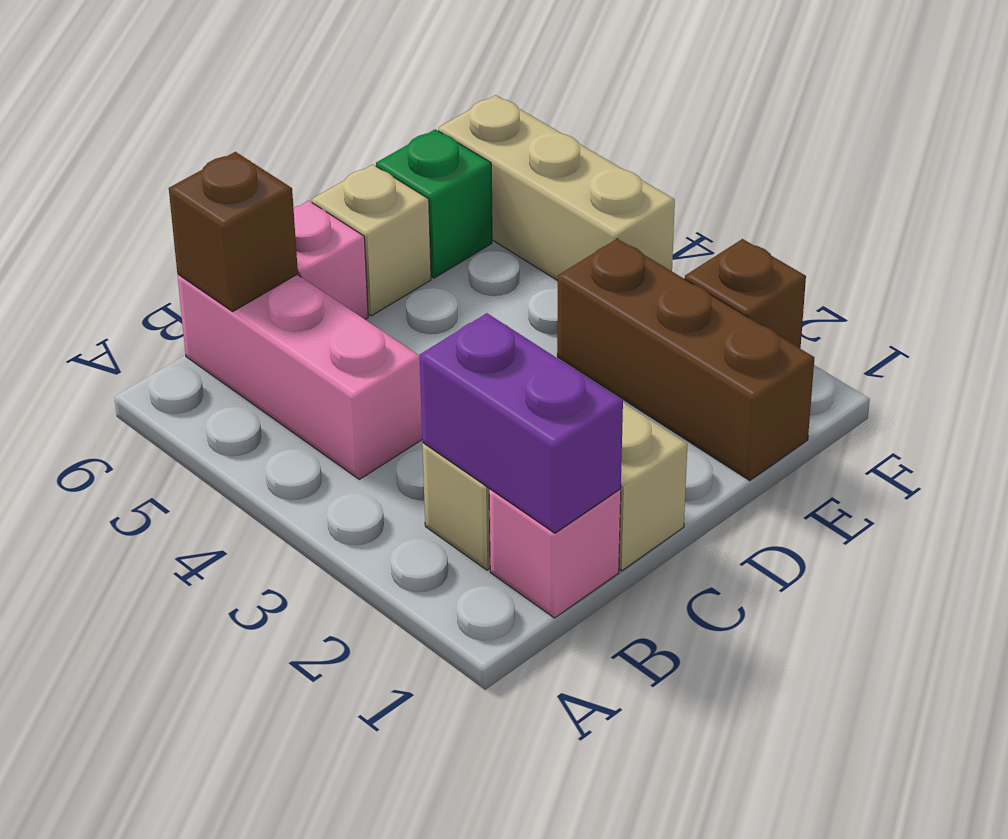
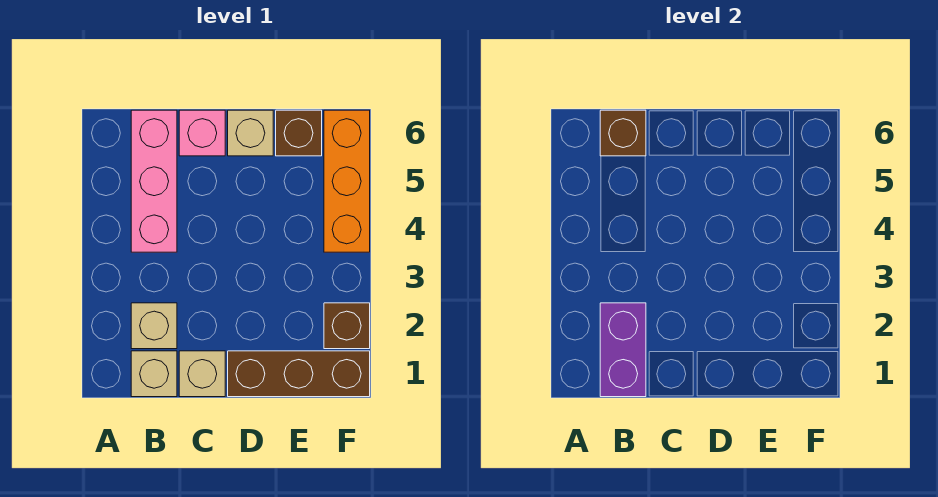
pink 1x1 brick [489,489,621,618] -> tan 1x1 brick [131,351,177,397]
brown 1x3 brick [557,239,814,481] -> brown 1x3 brick turned to [228,351,370,397]
green 1x1 brick [376,129,492,278] -> brown 1x1 brick [276,110,322,156]
tan 1x3 brick [438,95,675,281] -> orange 1x3 brick [324,110,370,252]

